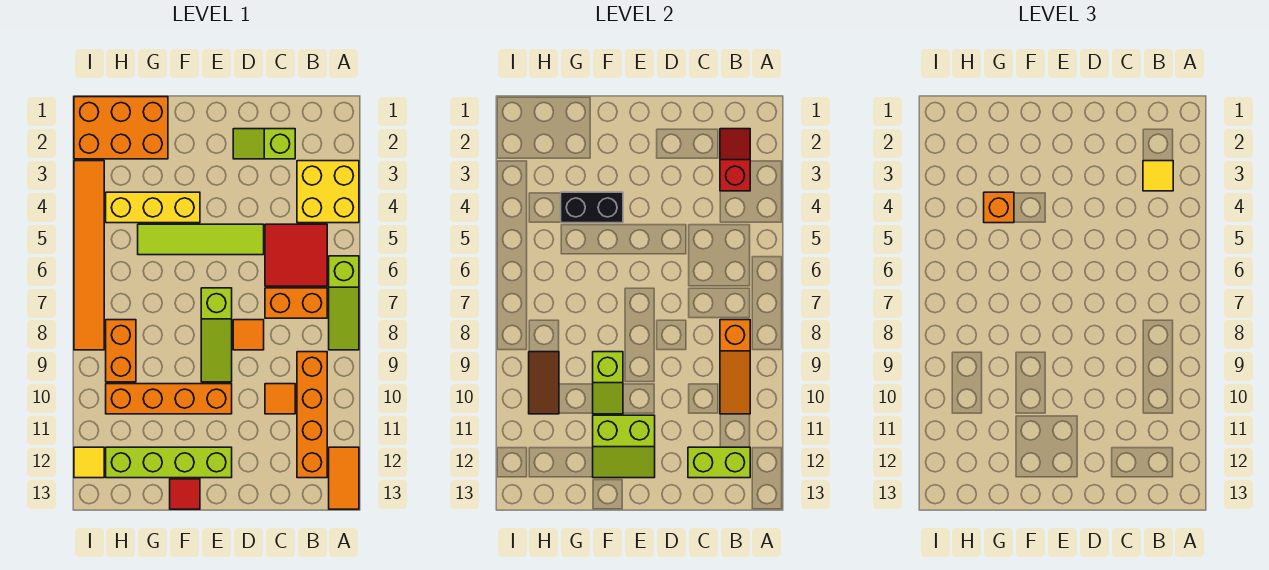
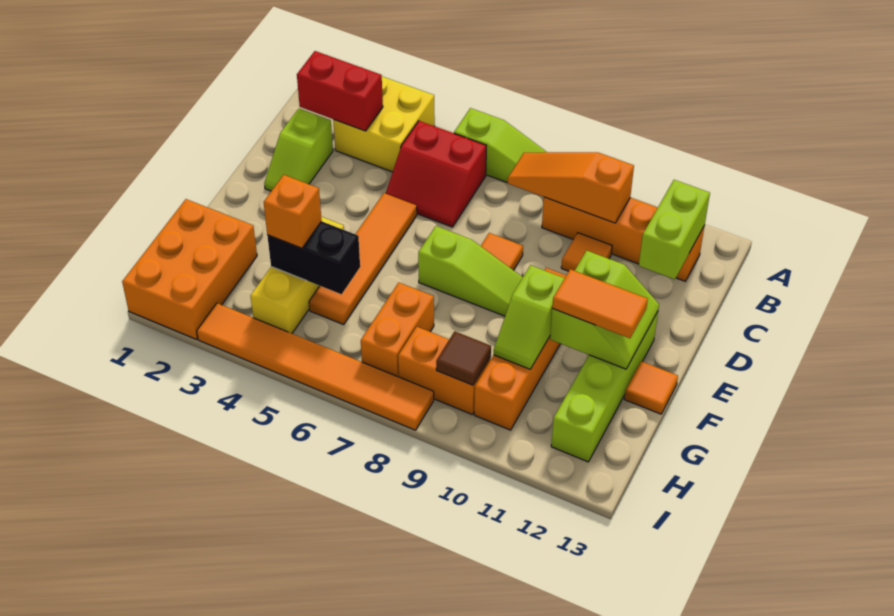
orange 1x2 tile [329,447,359,509] -> orange 1x2 tile moved to [552,269,648,338]
red 1x2 slope [720,129,750,191] -> red 1x2 brick [297,51,383,131]
yellow 1x1 tile [1143,161,1173,191] -> none
red 2x2 tile [265,224,327,286] -> red 2x2 slope [386,121,486,227]
orange 1x2 brick [265,288,327,318] -> orange 1x2 brick moved to [361,283,434,377]
orange 1x3 slope [720,320,750,414] -> orange 1x3 slope turned to [508,152,634,223]
lime 1x4 tile [138,224,264,255] -> orange 1x4 tile [309,193,417,325]
black 1x2 brick [561,192,623,223] -> black 1x2 brick turned to [267,221,360,294]
lime 1x2 slope [593,352,623,414] -> lime 1x2 slope turned to [494,265,565,369]
red 1x1 tile [170,479,200,509] -> orange 1x1 tile [624,361,678,414]
brown 1x2 tile [529,352,559,414] -> brown 1x1 tile [436,331,491,385]
yellow 1x1 tile [74,447,104,478] -> none

